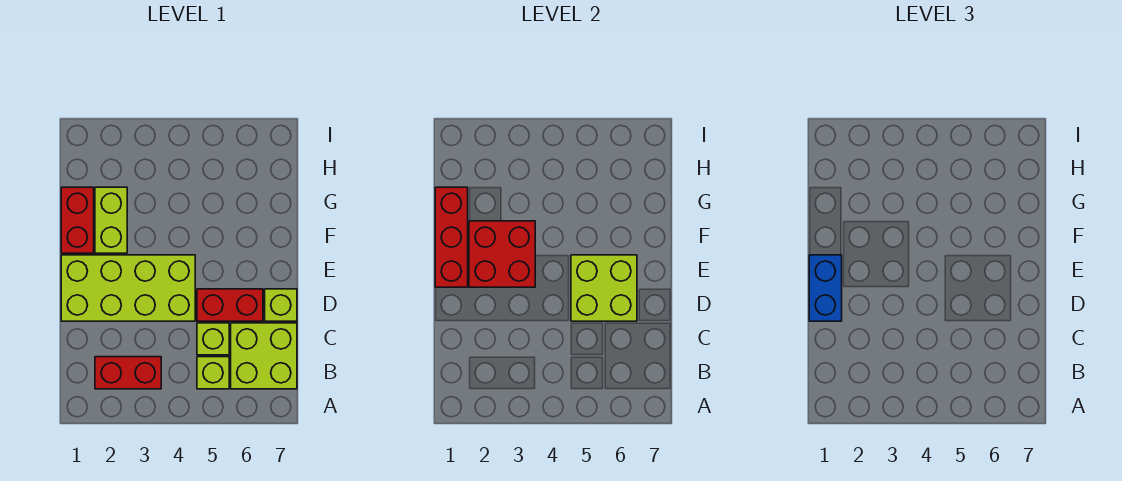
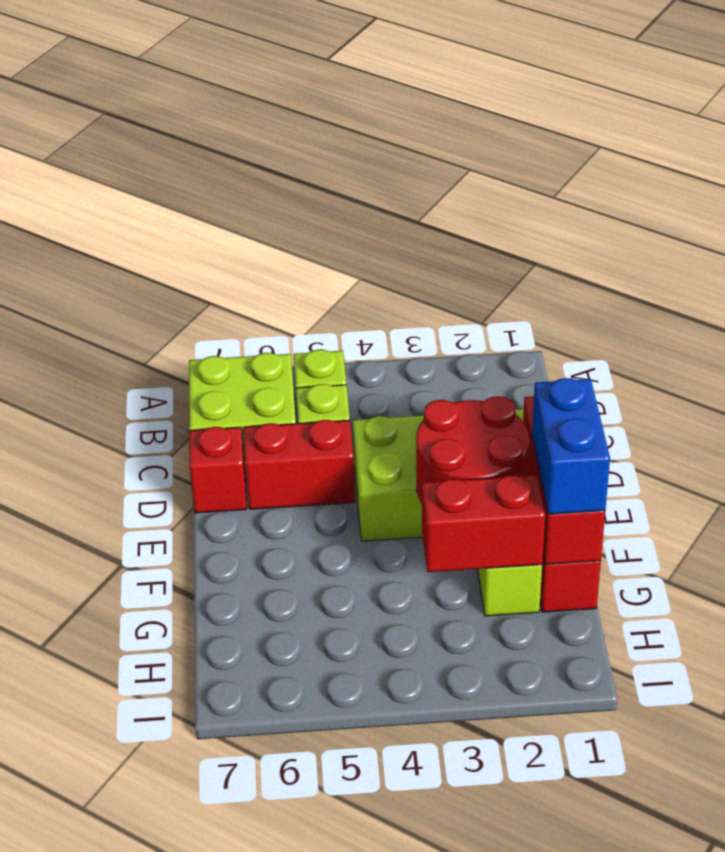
red 1x2 brick [95,357,161,389] -> red 1x2 brick moved to [422,475,545,572]
blue 1x2 brick [809,255,842,321] -> blue 1x2 brick moved to [532,378,610,514]
lime 2x2 brick [571,255,637,321] -> none
lime 1x1 brick [265,289,297,321] -> red 1x1 brick [189,427,247,513]
red 2x2 brick [469,221,535,287] -> red 2x2 round brick [416,396,530,503]

